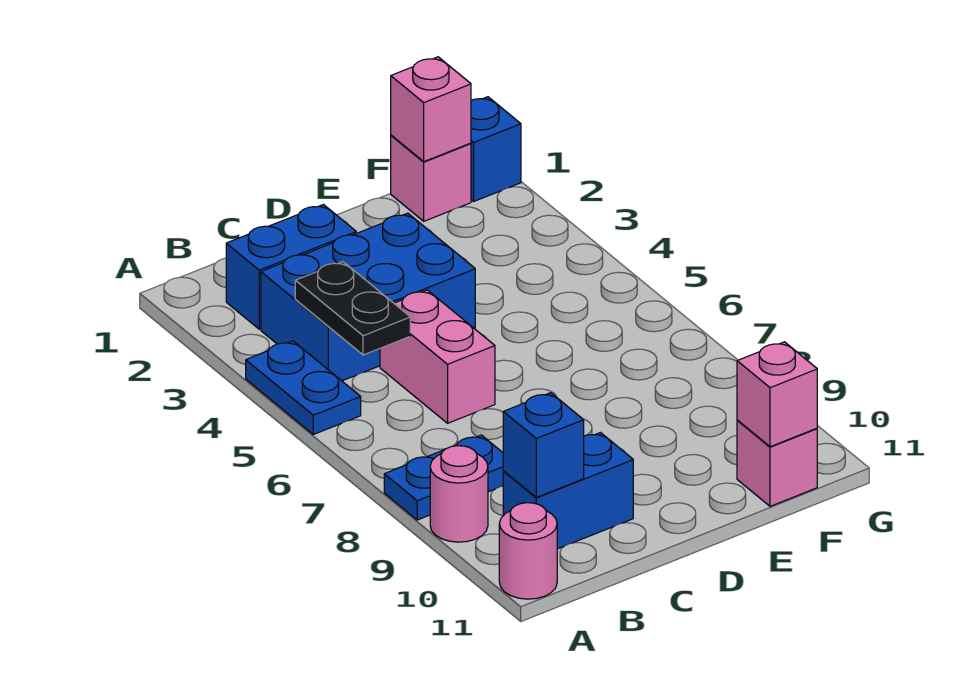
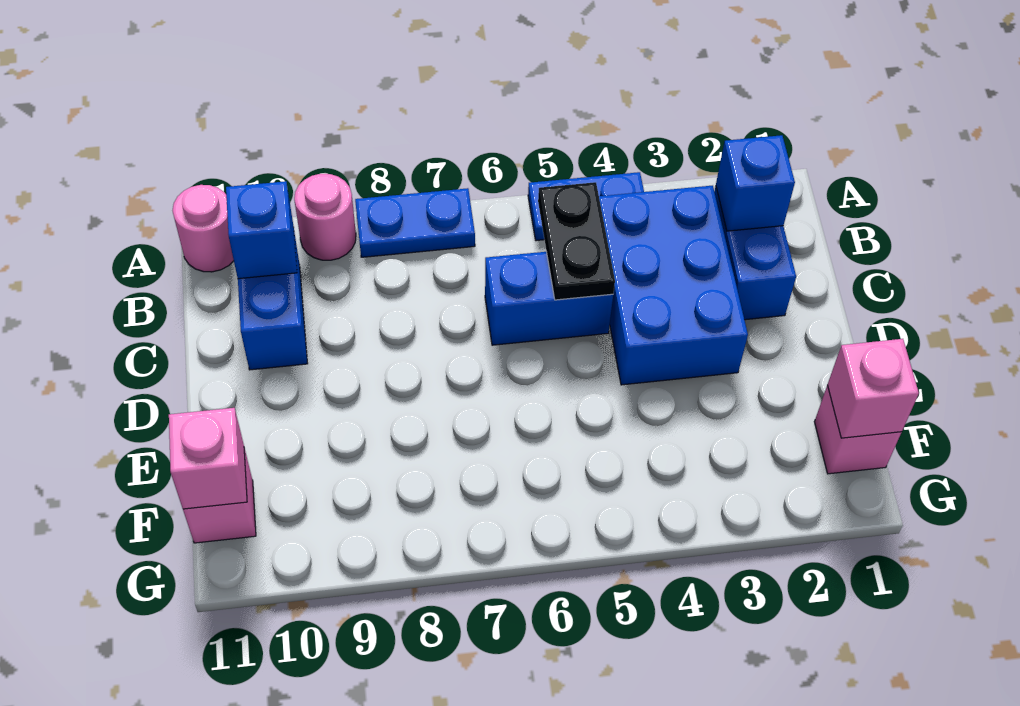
blue 1x2 plate [384,435,503,520] -> blue 1x2 plate turned to [355,188,475,257]
black 1x2 plate [295,262,410,355] -> black 1x2 plate turned to [538,182,615,300]
pink 1x2 brick [380,290,495,423] -> blue 1x2 brick [485,252,613,345]
blue 1x1 brick [471,97,521,201] -> blue 1x1 brick moved to [716,135,795,231]

